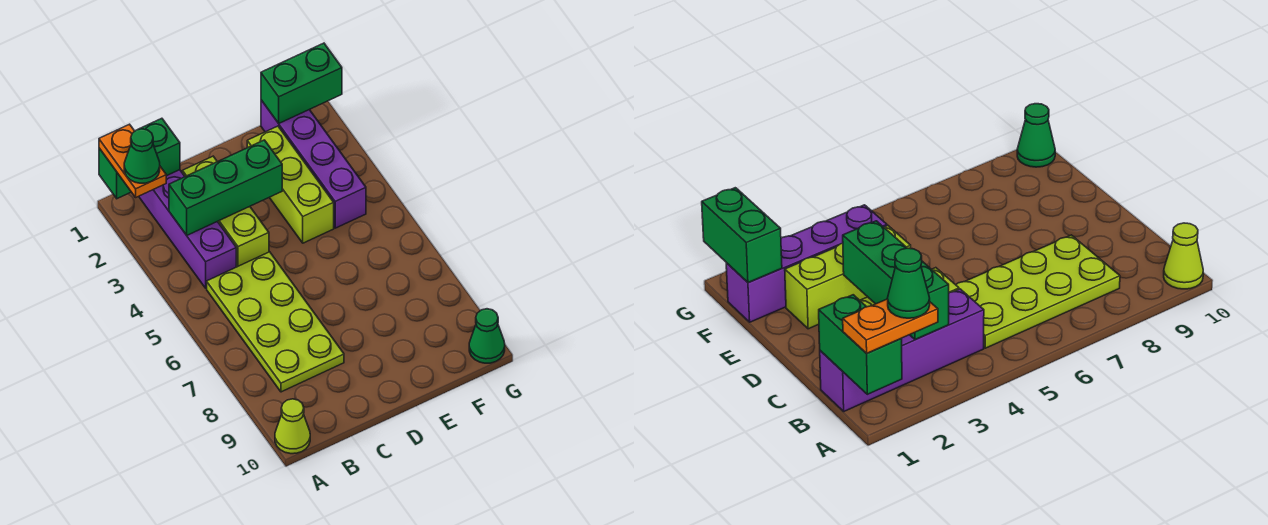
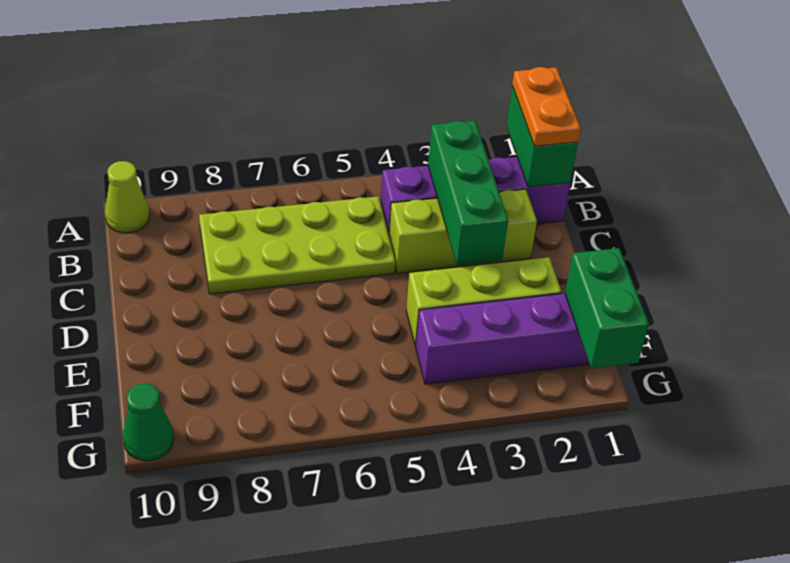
orange 1x2 plate [99,124,166,197] -> orange 1x2 plate turned to [512,67,581,146]
green 1x1 cone [124,129,160,183] -> none

